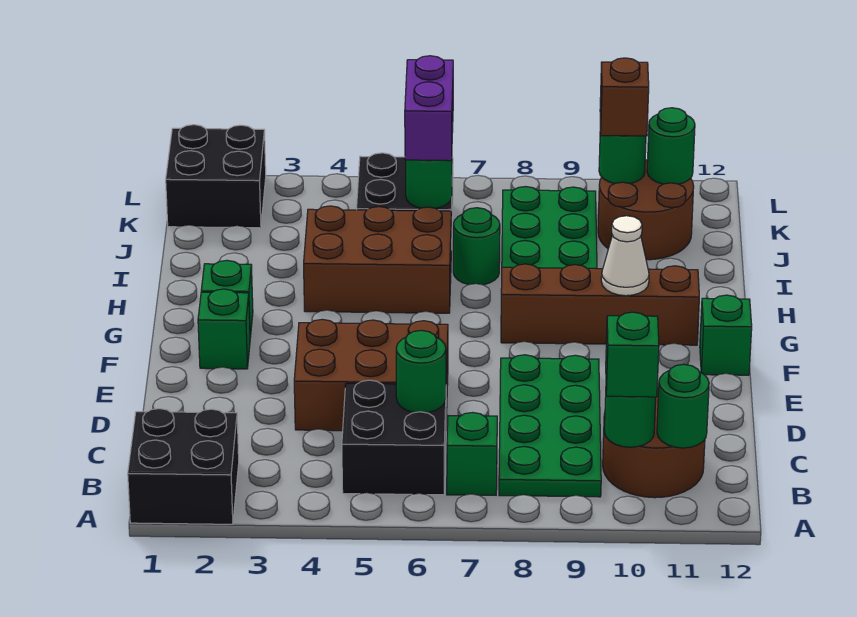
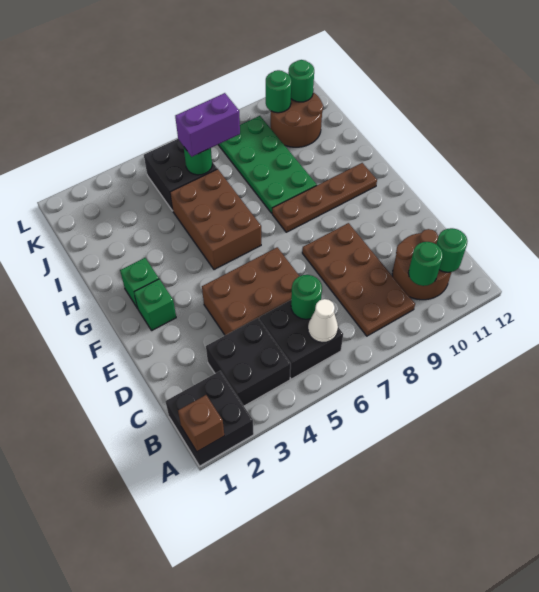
green 1x1 brick [447,413,497,495] -> none
green 2x4 plate [499,355,601,497] -> brown 2x4 plate [302,223,415,336]
green 1x1 brick [606,312,659,397] -> none
green 1x1 brick [700,295,752,375] -> none
brown 1x4 brick [501,264,699,345] -> brown 1x4 plate [272,163,377,232]
white 1x1 cone [601,216,649,296] -> white 1x1 cone moved to [308,299,338,343]
brown 2x3 brick [304,206,451,313] -> brown 2x3 brick turned to [170,169,261,270]
green 1x1 round brick [453,208,500,285] -> none
purple 1x2 brick [405,56,453,161] -> purple 1x2 brick turned to [175,93,240,157]
black 2x2 brick [166,125,266,228] -> black 2x2 brick moved to [206,318,291,406]
brown 1x1 brick [600,58,649,136] -> brown 1x1 brick moved to [178,395,224,452]

